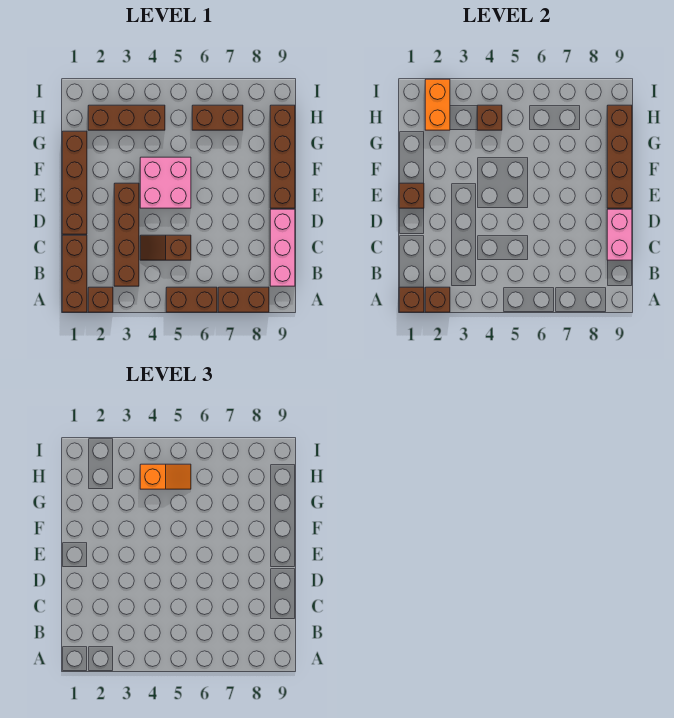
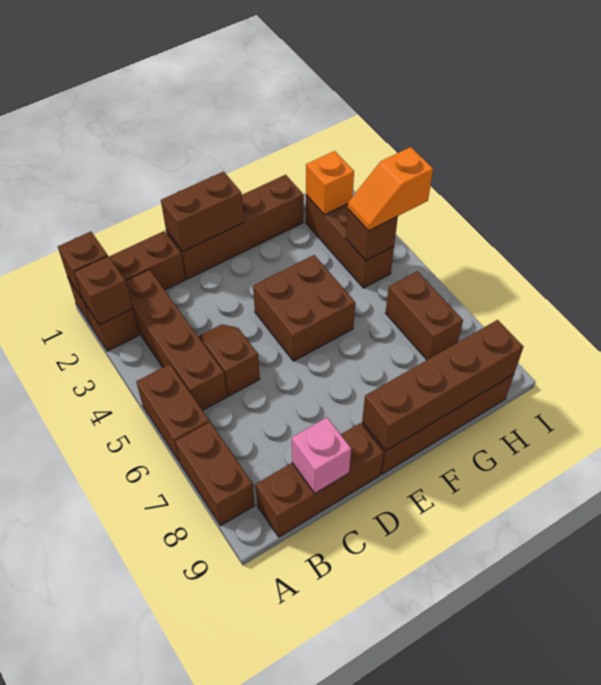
brown 1x4 brick [114,183,139,286] -> brown 1x4 brick turned to [126,270,227,411]
pink 1x3 brick [270,209,295,286] -> brown 1x3 brick [256,423,384,537]
pink 1x2 brick [607,209,632,260] -> pink 1x1 brick [292,418,351,493]
brown 1x1 brick [399,183,424,208] -> brown 1x2 brick [161,172,244,251]
pink 2x2 brick [140,157,191,208] -> brown 2x2 brick [253,255,355,361]
orange 1x2 brick [425,79,450,130] -> orange 1x1 brick [306,151,354,215]
orange 1x2 slope [140,464,191,489] -> orange 1x2 slope turned to [348,147,433,231]

